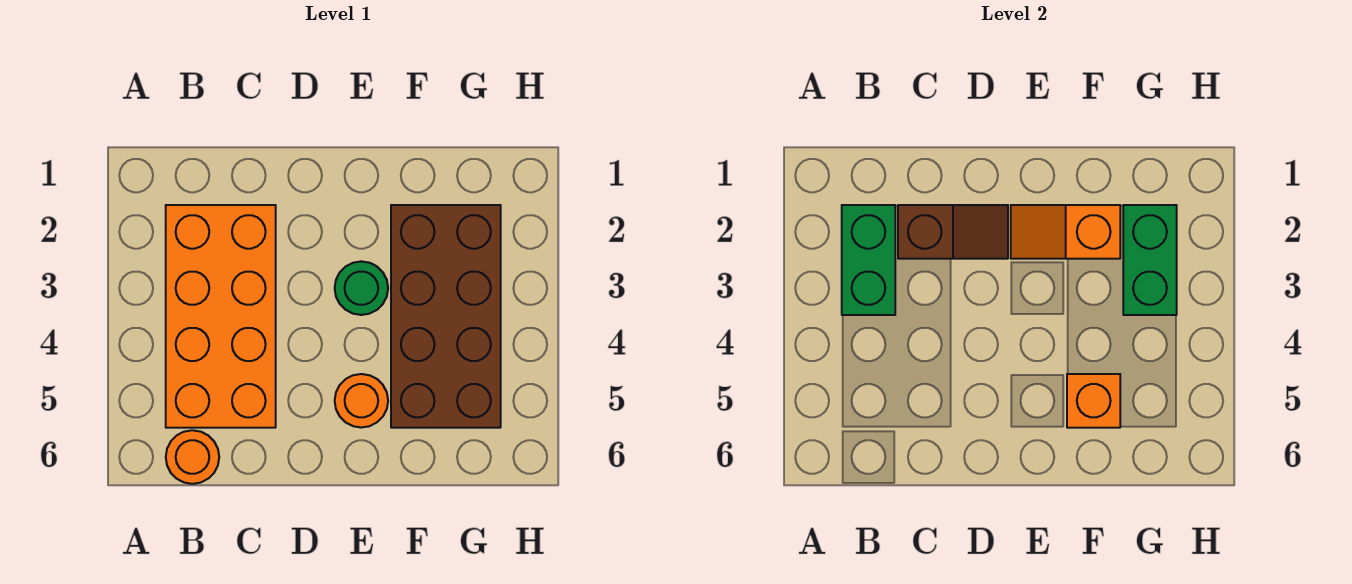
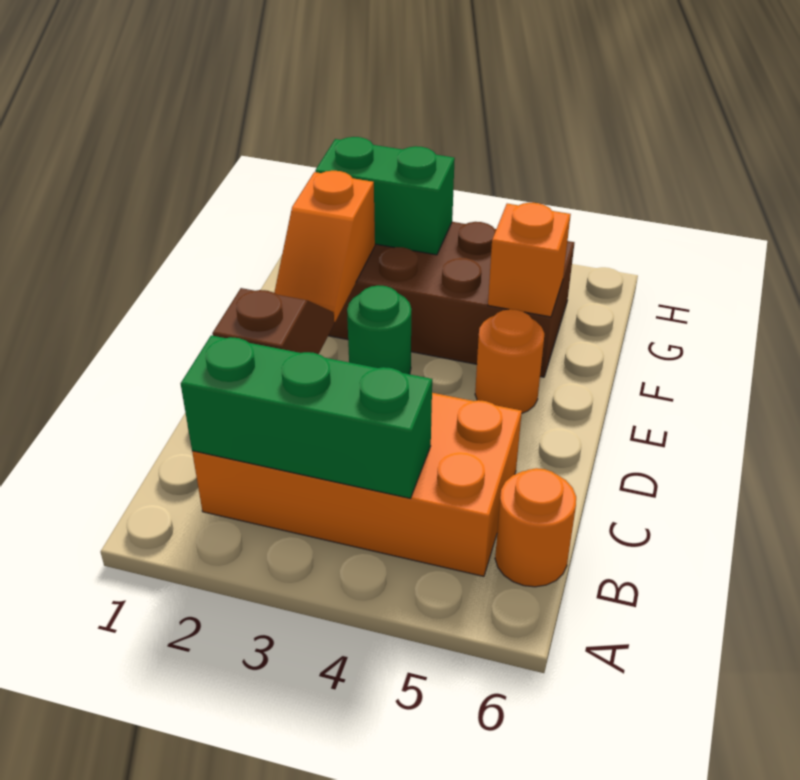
green 1x2 brick [842,205,895,315] -> green 1x3 brick [181,335,432,498]

